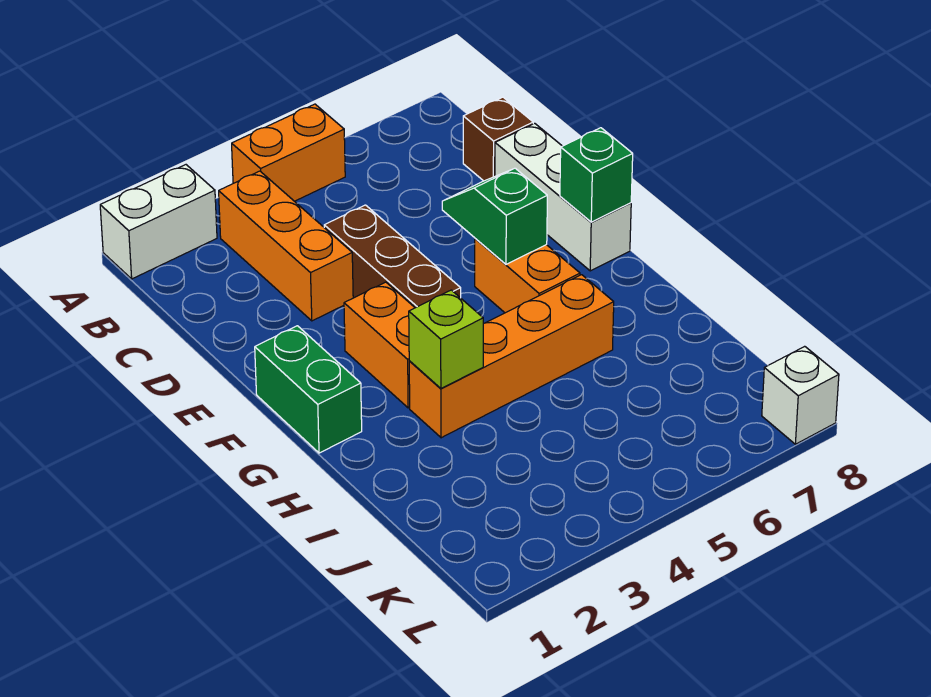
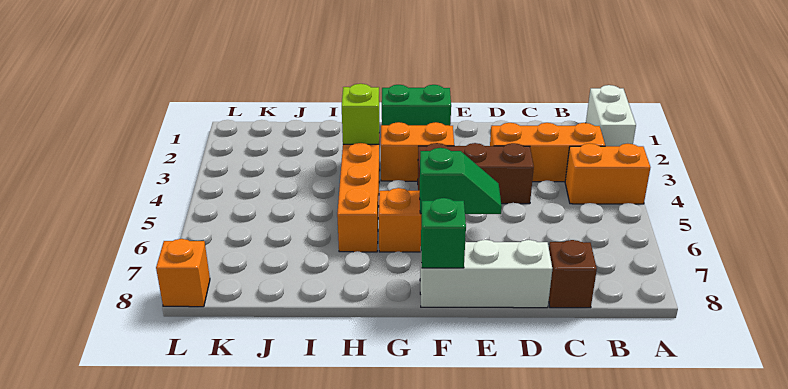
orange 1x2 brick [232,104,345,201] -> orange 1x2 brick turned to [565,143,650,204]
white 1x1 brick [762,346,839,444] -> orange 1x1 brick [156,239,210,307]

